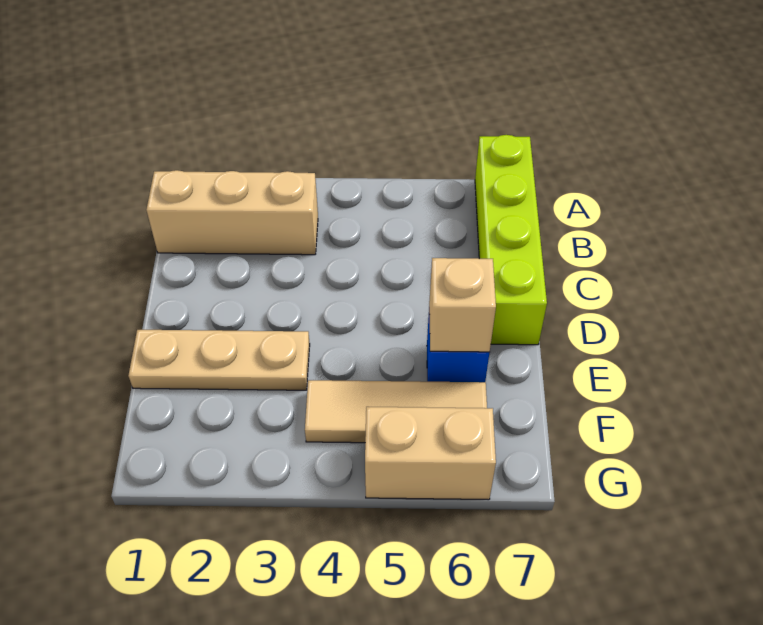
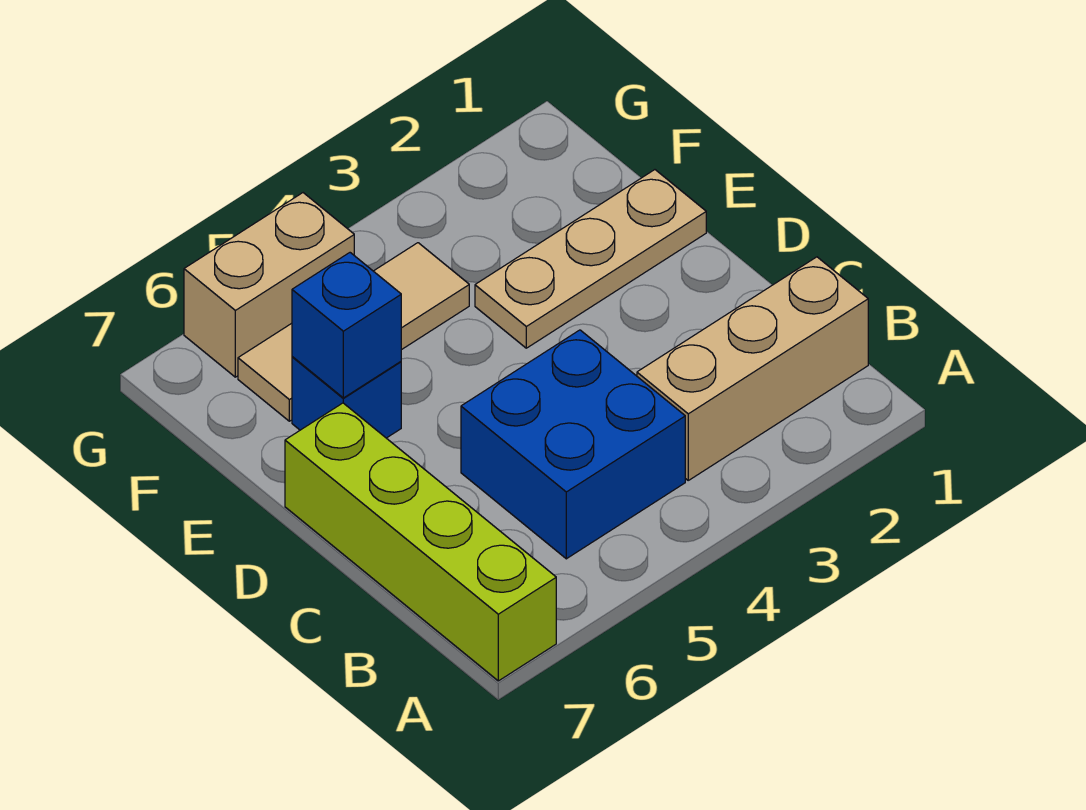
none -> blue 2x2 brick [461,330,685,559]
tan 1x1 brick [429,258,496,352] -> blue 1x1 brick [292,253,401,398]

